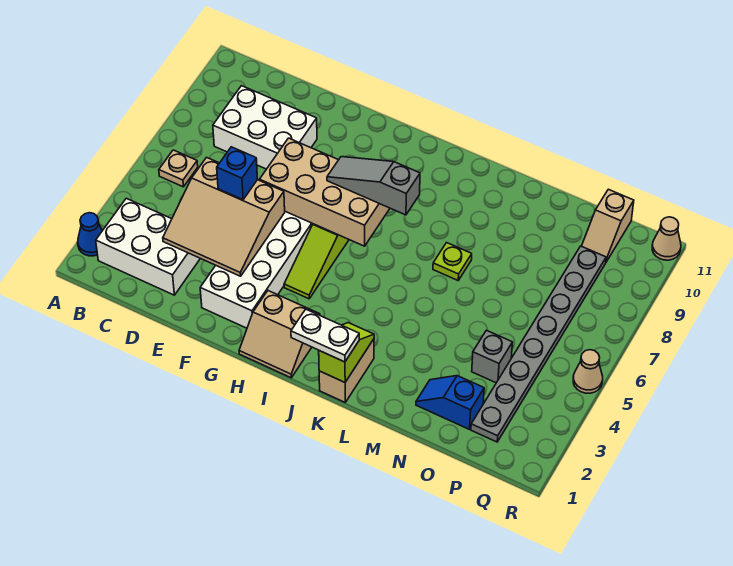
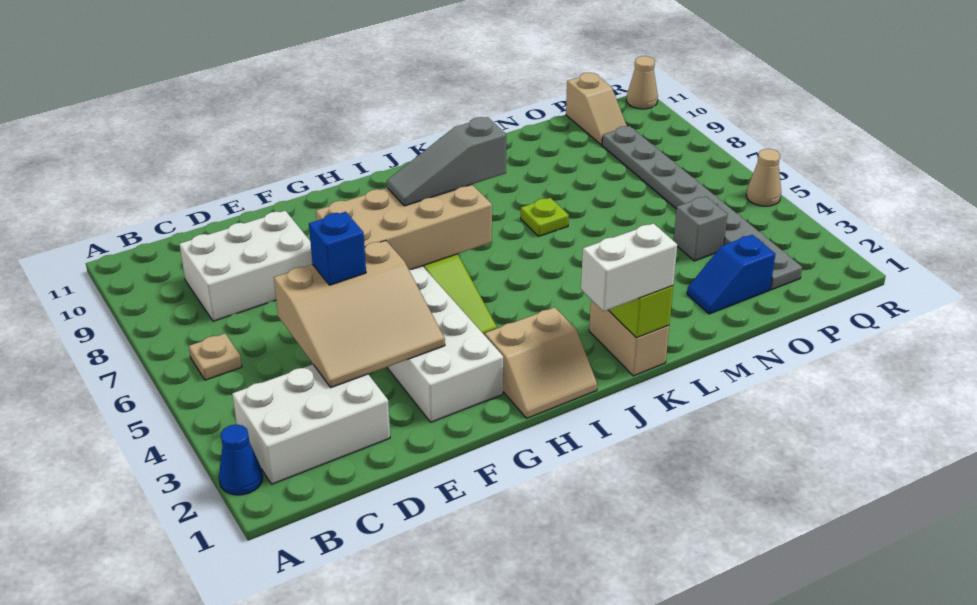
white 1x2 plate [291,309,359,362] -> white 1x2 brick [581,223,677,311]

